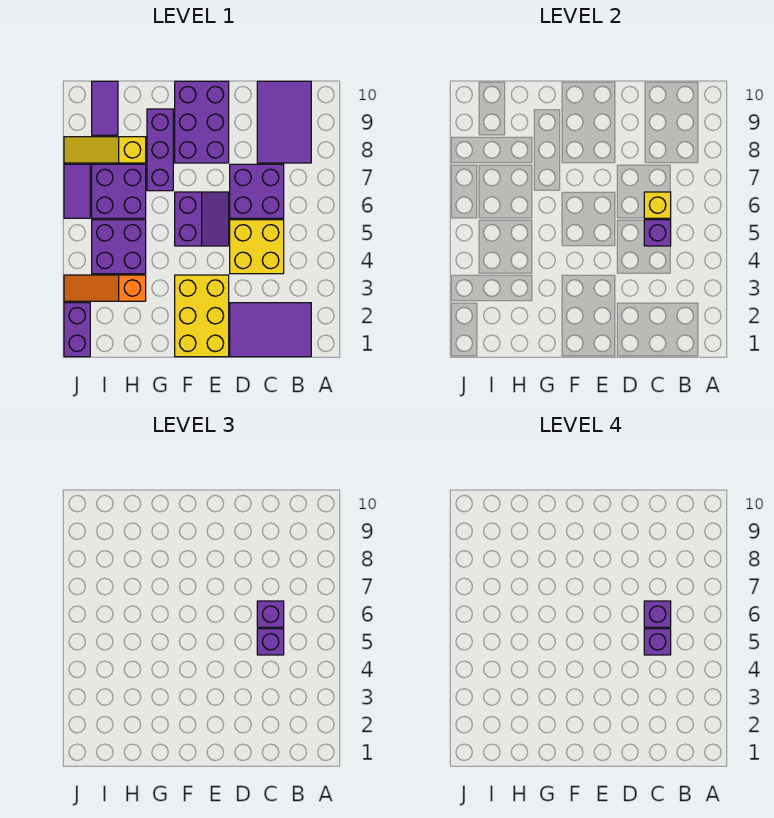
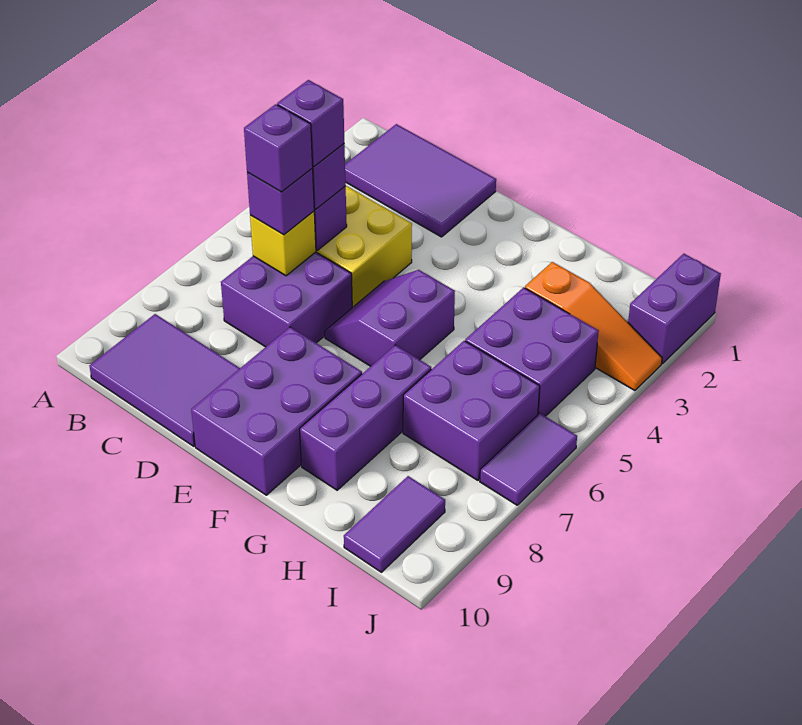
purple 2x3 tile [257,81,311,163] -> purple 2x3 tile turned to [90,314,240,446]
yellow 2x3 brick [175,275,229,357] -> none
yellow 1x3 slope [64,137,146,163] -> none

